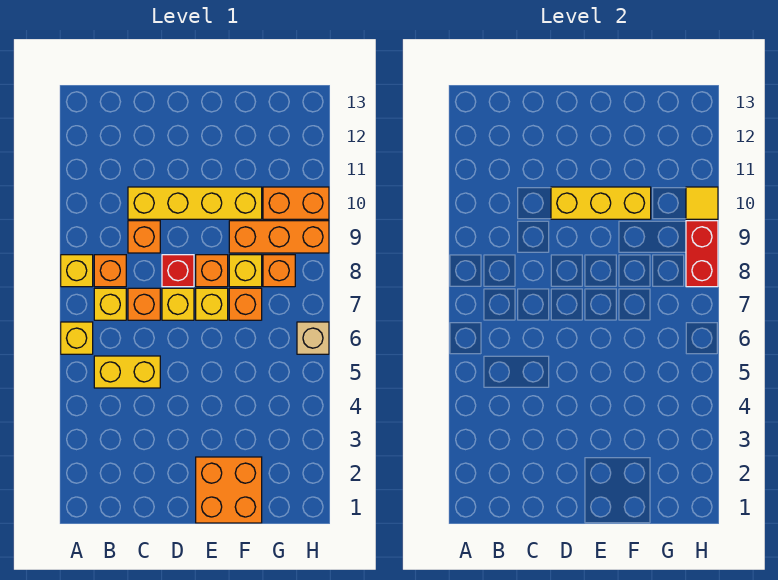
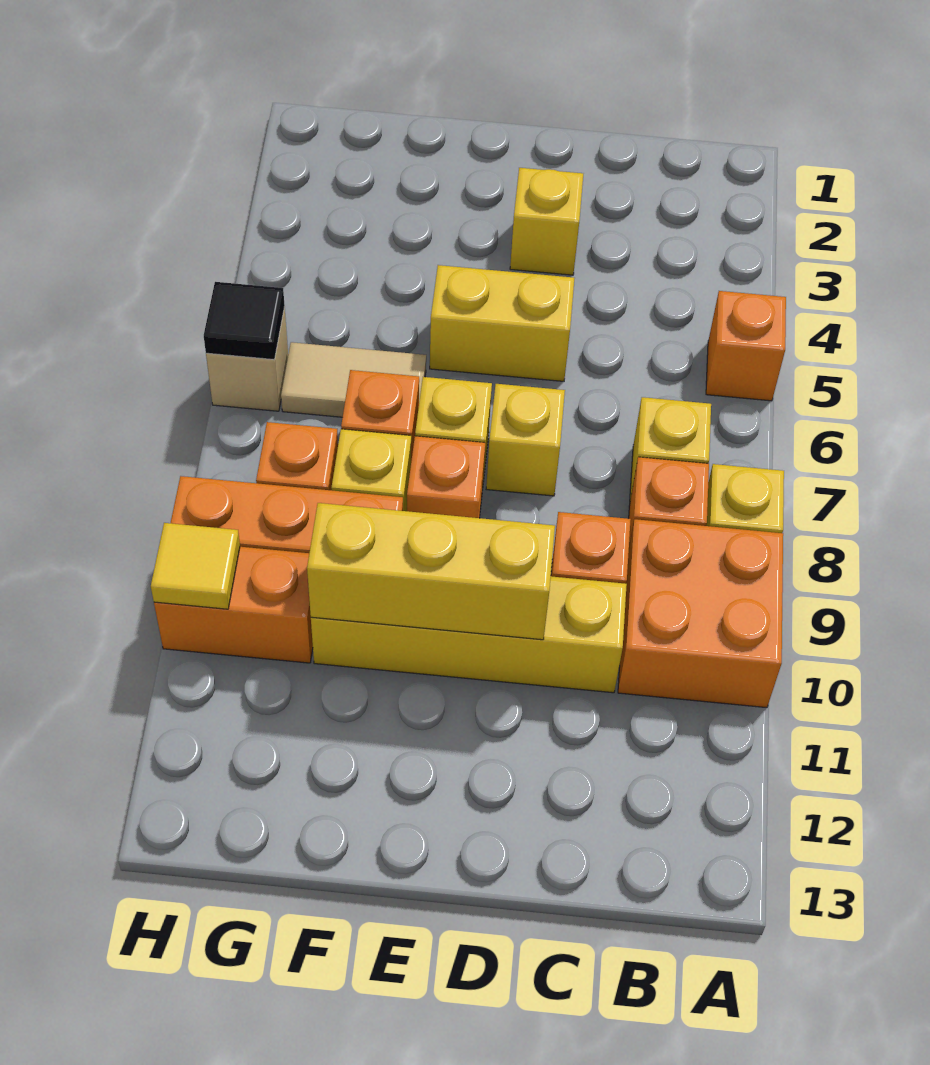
yellow 1x1 brick [61,322,93,354] -> yellow 1x1 brick moved to [510,168,583,275]
yellow 1x2 brick [94,356,160,388] -> yellow 1x2 brick moved to [430,265,575,381]
orange 1x1 brick [128,288,160,320] -> orange 1x1 brick moved to [706,291,786,401]
red 1x1 brick [162,255,194,287] -> none
orange 2x2 brick [196,457,262,523] -> orange 2x2 brick moved to [618,519,783,708]
none -> tan 1x2 tile [281,342,426,417]
none -> black 1x1 tile [204,282,285,360]
red 1x2 brick [686,221,718,287] -> none

